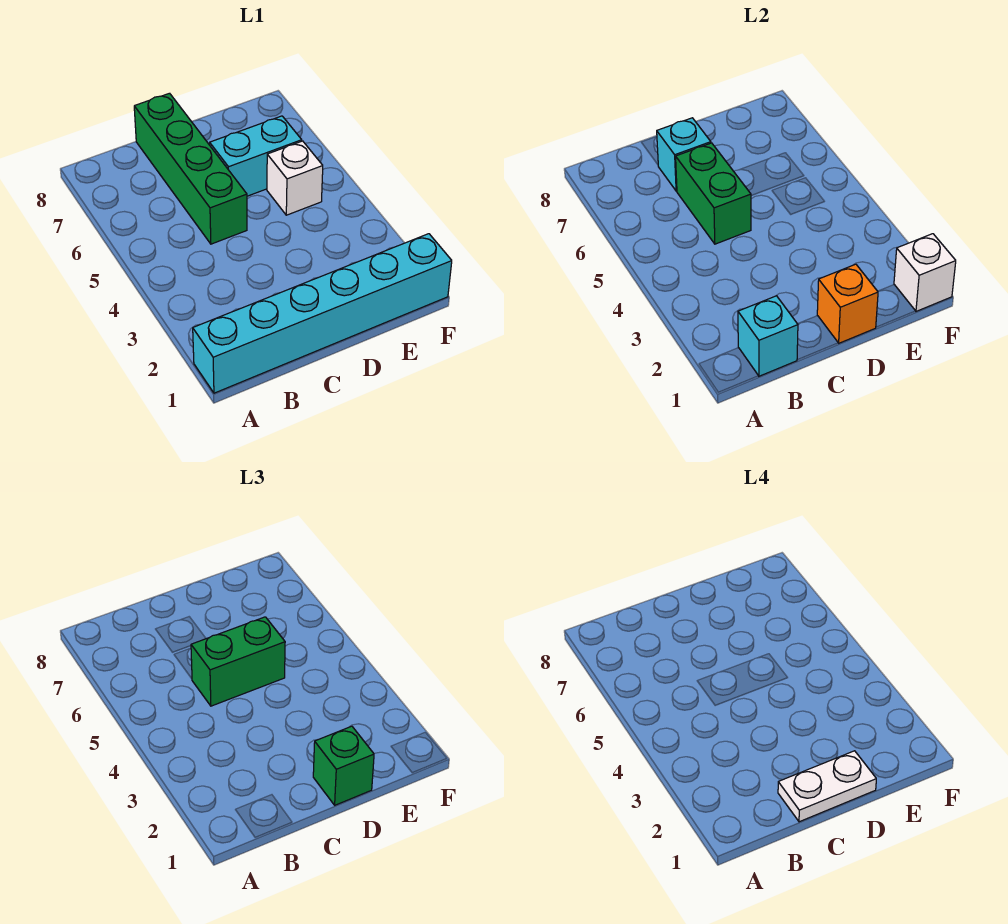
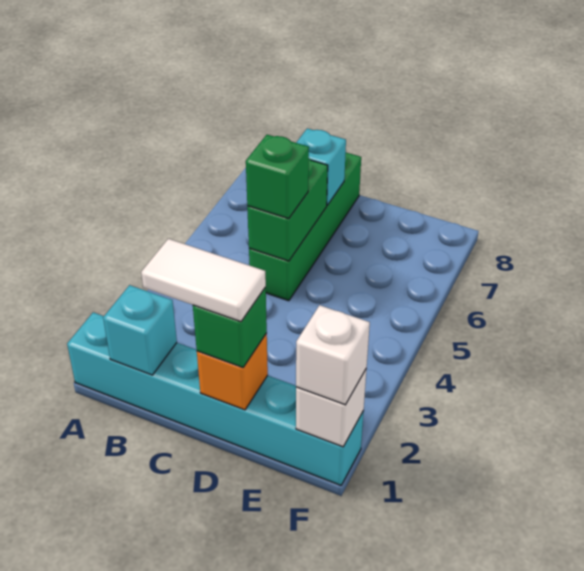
white 1x2 plate [778,751,876,822] -> white 1x2 tile [141,239,266,322]
green 1x2 brick [191,617,285,706] -> green 1x1 brick [246,135,309,219]
cyan 1x2 brick [210,116,302,196] -> none
white 1x1 brick [267,141,323,215] -> white 1x1 brick moved to [296,305,370,405]

